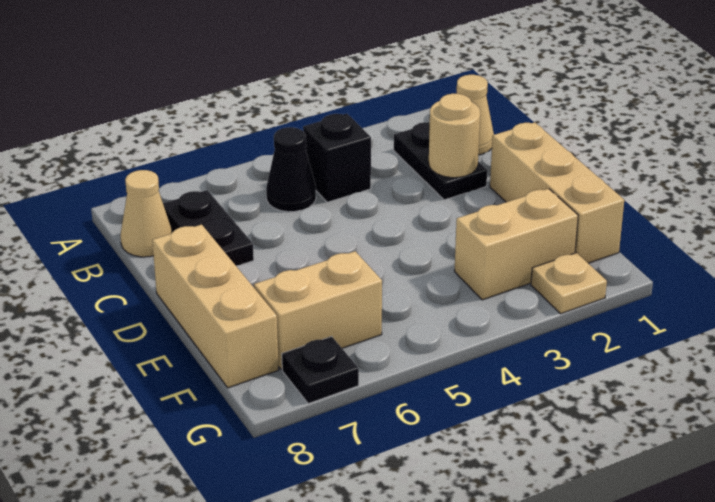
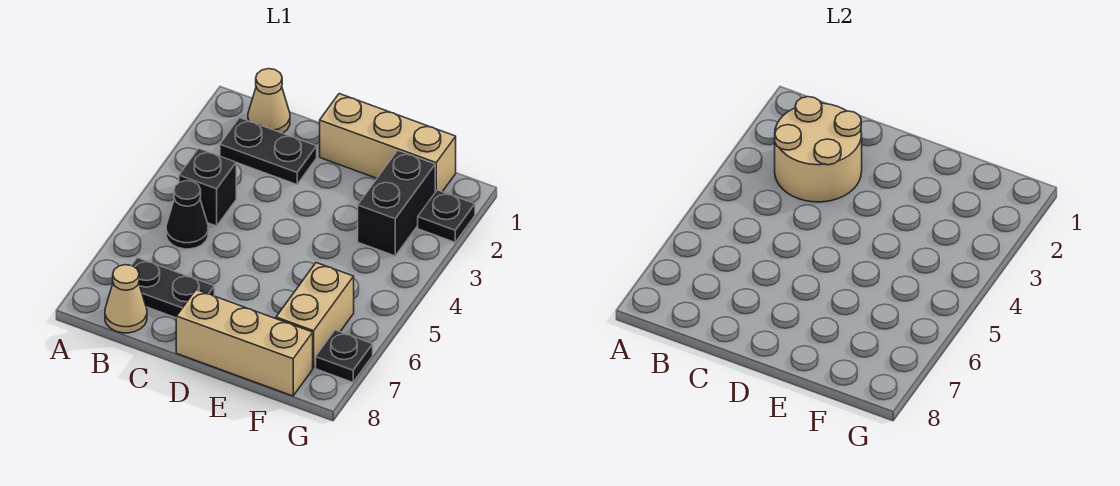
tan 1x1 round brick [429,94,480,178] -> tan 2x2 round brick [775,97,862,202]
tan 1x2 brick [455,189,578,300] -> black 1x2 brick [358,151,435,256]
tan 1x1 plate [531,253,607,314] -> black 1x1 plate [418,190,475,242]

